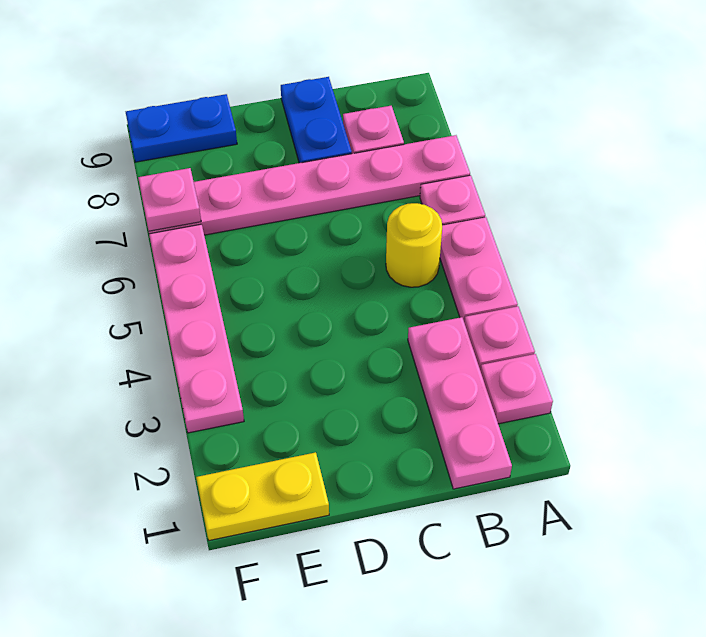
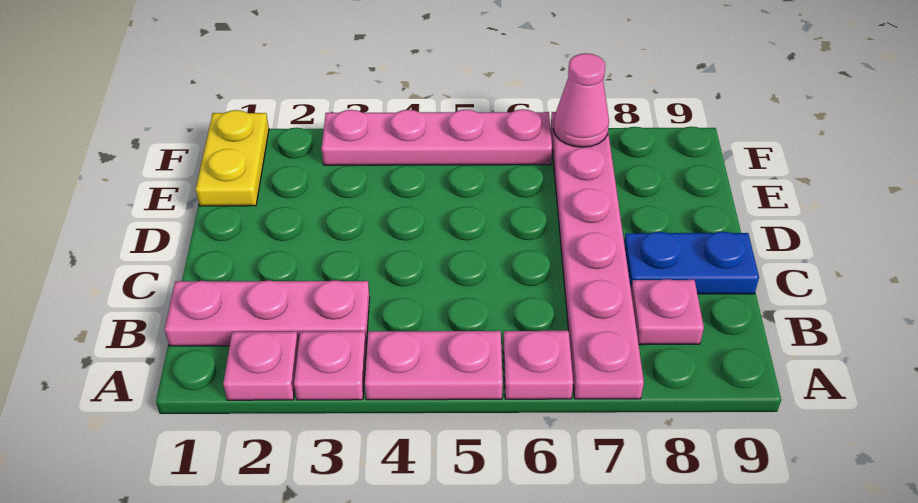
yellow 1x1 round brick [386,203,442,287] -> none
blue 1x2 plate [126,94,237,162] -> none
pink 1x1 plate [138,168,201,231] -> pink 1x1 cone [553,53,609,147]

